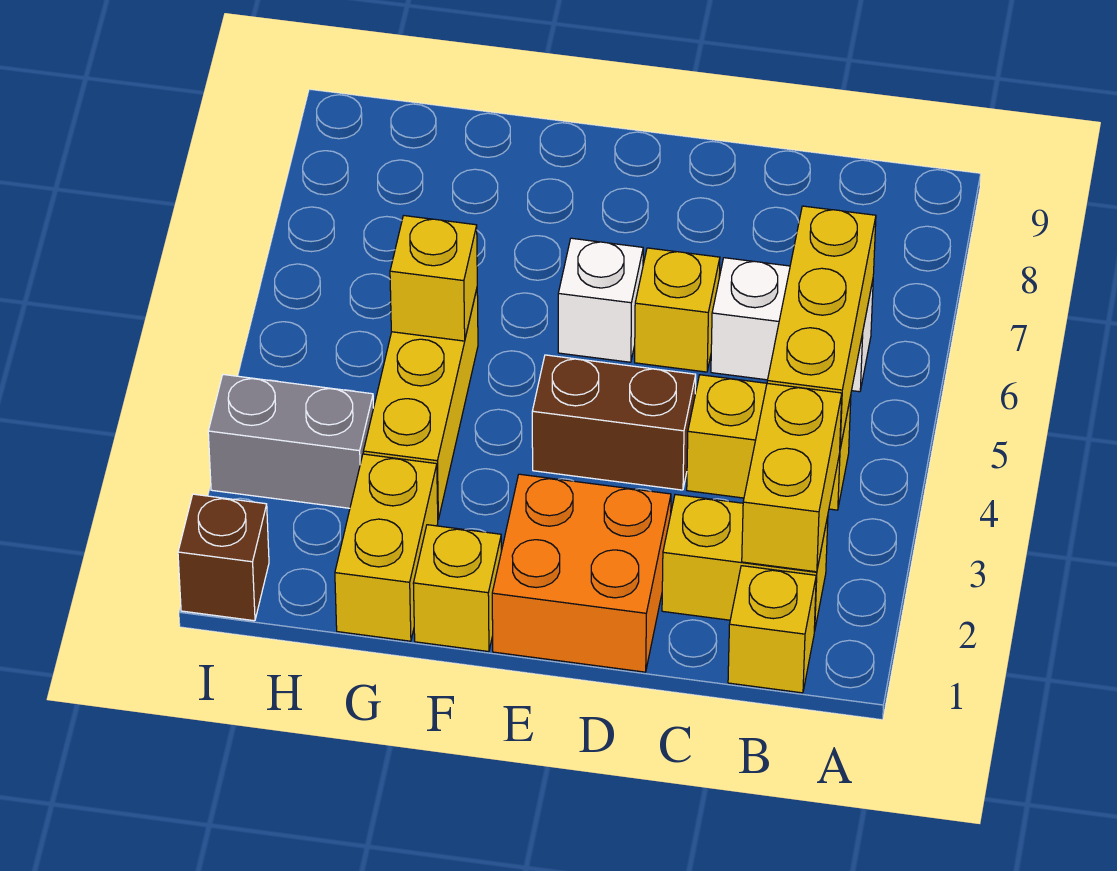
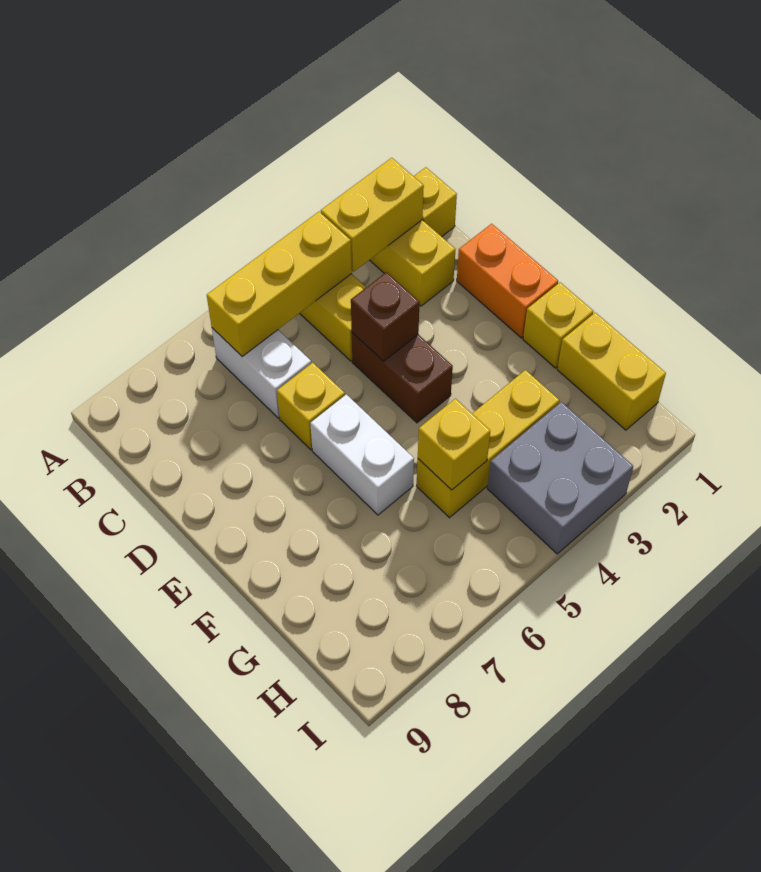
orange 2x2 brick [492,474,671,672] -> orange 1x2 brick [457,224,558,338]
white 1x1 brick [558,238,643,362] -> white 1x2 brick [310,394,414,515]
yellow 1x2 brick [335,454,438,641] -> yellow 1x2 brick turned to [557,312,666,430]
grey 1x2 brick [208,375,373,508] -> grey 2x2 brick [487,402,633,554]
brown 1x1 brick [178,494,269,621] -> brown 1x1 brick moved to [351,272,420,361]

